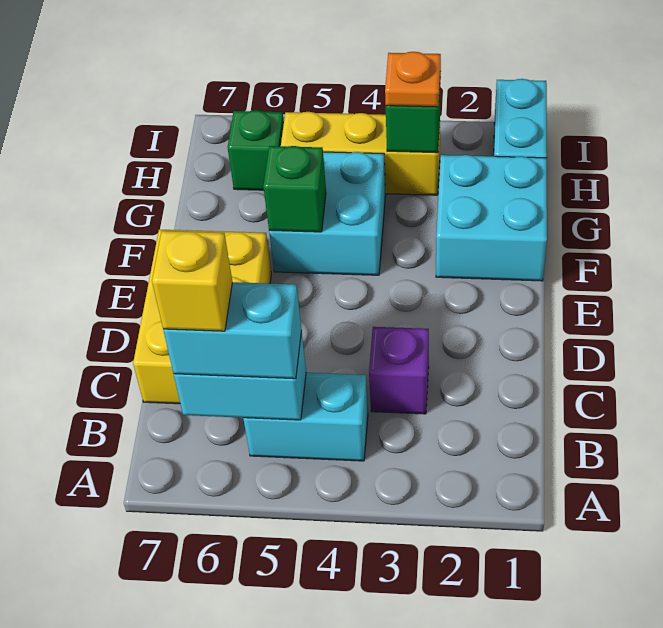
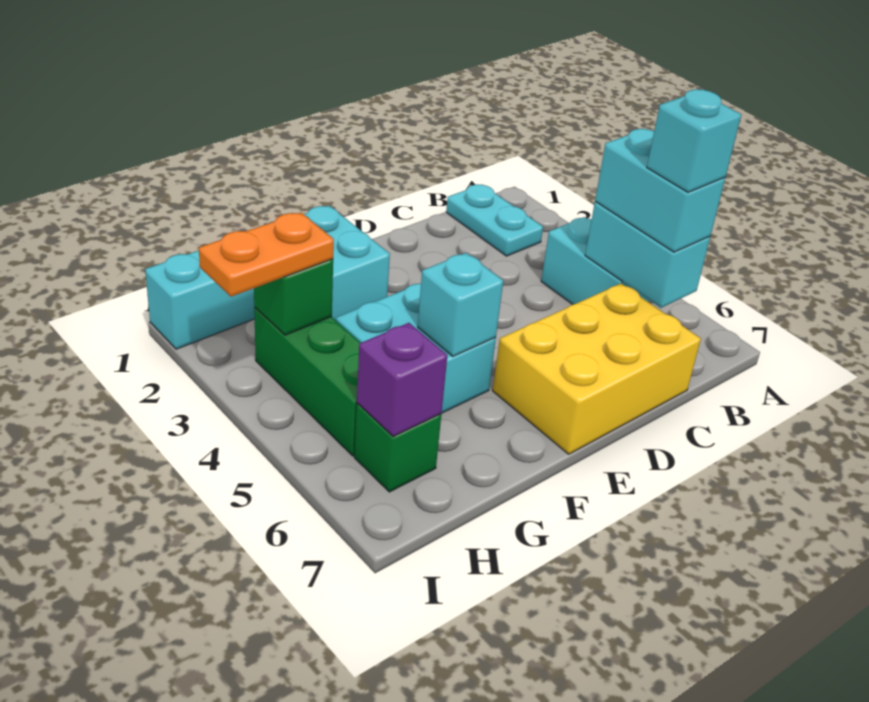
none -> cyan 1x2 plate [446,184,543,256]
yellow 1x1 brick [152,231,232,331] -> cyan 1x1 brick [647,89,741,192]
purple 1x1 brick [369,327,429,414] -> purple 1x1 brick moved to [357,323,447,436]
green 1x1 brick [263,146,326,232] -> cyan 1x1 brick [418,253,503,356]
yellow 1x3 brick [281,112,440,195] -> green 1x3 brick [254,308,361,456]
orange 1x1 plate [385,52,441,107] -> orange 1x2 plate [199,213,334,297]

